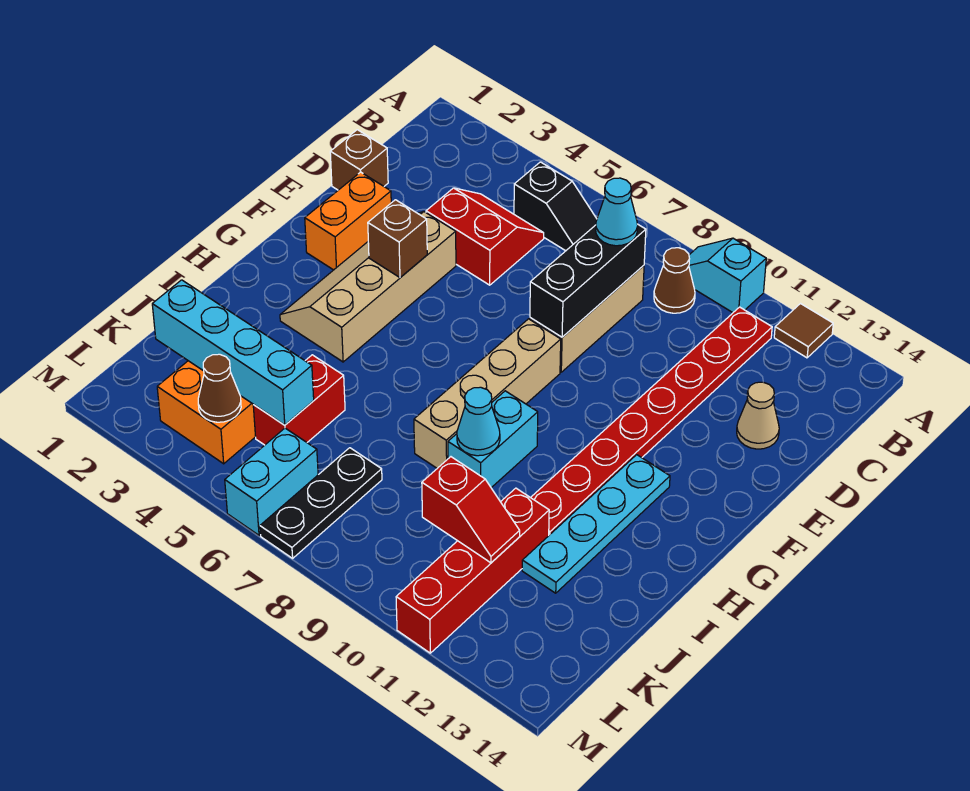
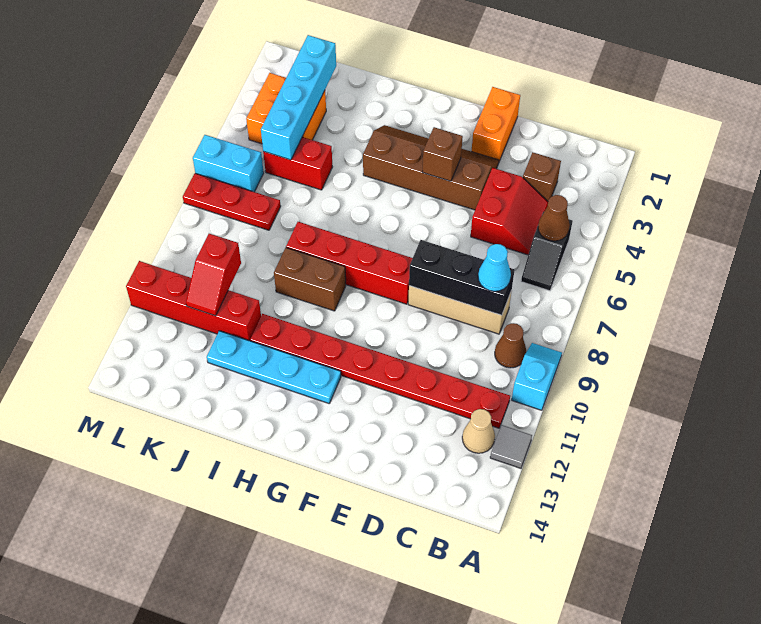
brown 1x1 tile [774,304,833,358] -> grey 1x1 tile [490,425,532,468]
brown 1x1 brick [330,130,388,190] -> brown 1x1 brick moved to [523,152,561,201]
tan 1x1 cone [737,382,779,449] -> tan 1x1 cone moved to [462,409,495,453]
orange 1x2 brick [305,172,391,270] -> orange 1x2 brick turned to [471,87,520,161]
tan 2x4 slope [280,212,456,362] -> brown 2x4 slope [363,125,499,210]
tan 1x4 brick [414,319,561,468] -> red 1x4 brick [286,222,412,304]
cyan 1x2 brick [448,391,538,488] -> brown 1x2 brick [274,248,346,311]
cyan 1x1 cone [457,387,500,456] -> none
black 1x3 plate [260,448,382,558] -> red 1x3 plate [183,173,281,230]
brown 1x1 cone [198,354,241,422] -> brown 1x1 cone moved to [538,195,570,241]

